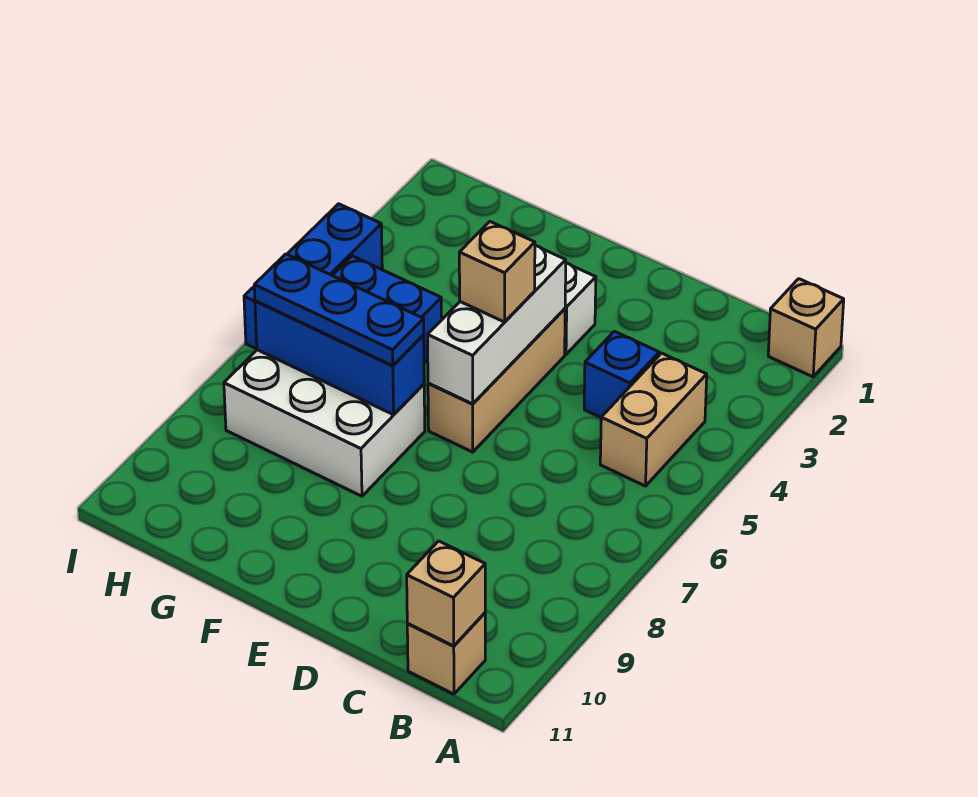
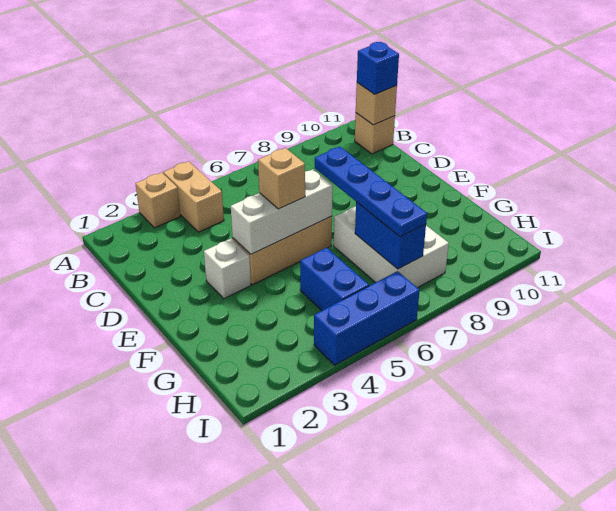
tan 1x1 brick [768,279,844,377] -> tan 1x1 brick moved to [135,172,180,228]
tan 1x2 brick [600,353,707,486] -> tan 1x2 brick turned to [163,161,224,232]
blue 1x1 brick [584,331,659,417] -> blue 1x1 brick moved to [357,42,399,94]
blue 1x3 brick [255,301,424,415] -> blue 1x2 brick [355,202,426,269]
blue 1x3 plate [254,254,424,366] -> blue 1x4 plate [315,147,427,237]

